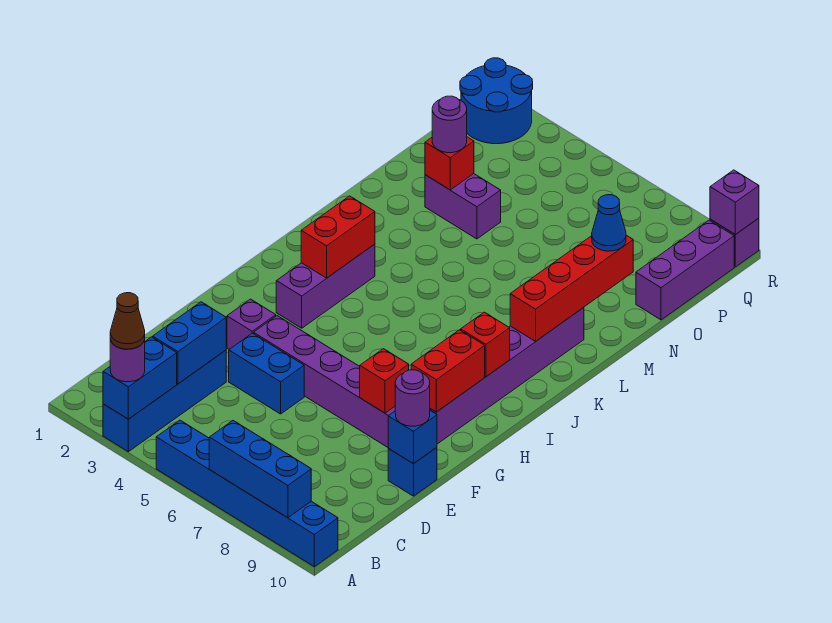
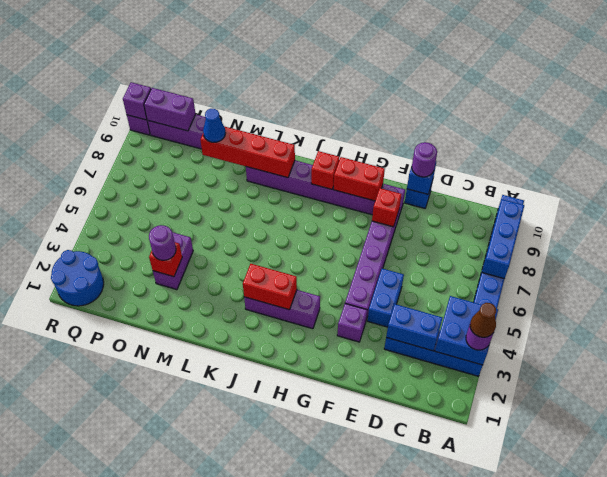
blue 1x2 brick [103,337,177,419] -> blue 2x2 brick [435,296,498,365]
none -> purple 1x2 brick [144,88,196,131]

